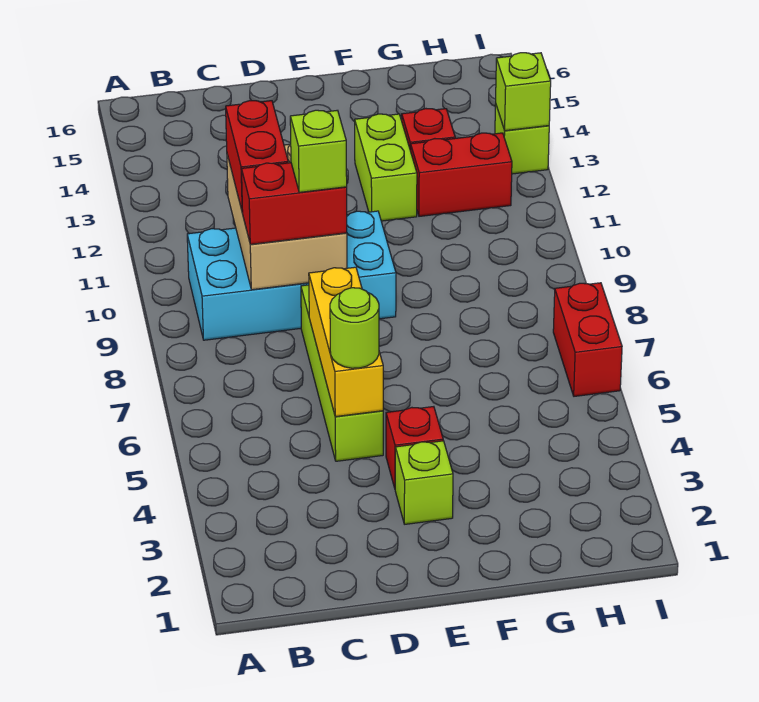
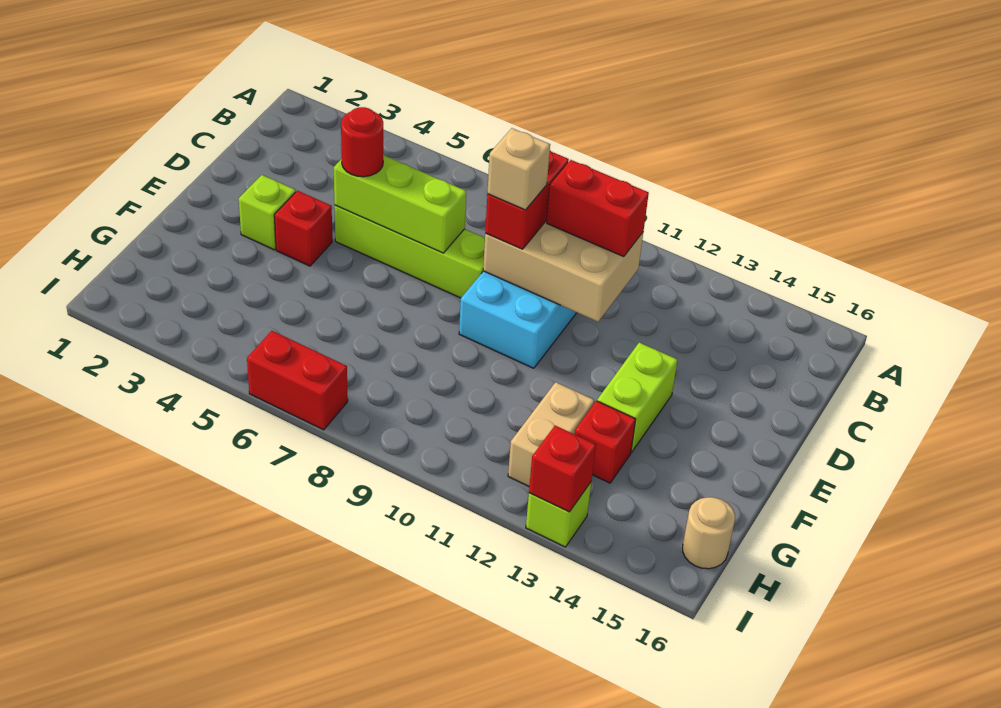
yellow 1x3 brick [309,267,383,417] -> lime 1x3 brick [334,155,466,253]
lime 1x1 round brick [330,288,379,368] -> red 1x1 round brick [341,107,383,177]
lime 1x1 brick [290,110,347,192] -> tan 1x1 brick [487,128,550,210]
lime 1x2 brick [355,114,417,221] -> lime 1x2 brick turned to [597,343,678,452]
red 1x2 brick [411,133,512,216] -> tan 1x2 brick [508,382,594,486]
none -> tan 1x1 round brick [683,497,735,569]
lime 1x1 brick [496,53,551,131] -> red 1x1 brick [529,426,596,512]

